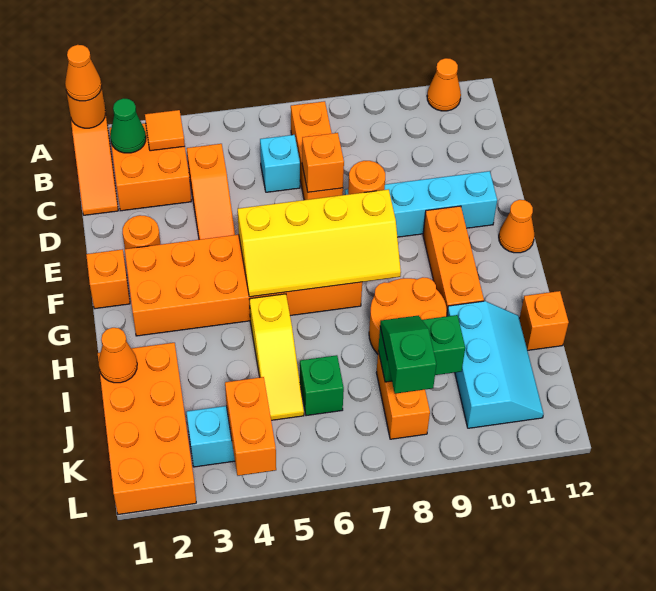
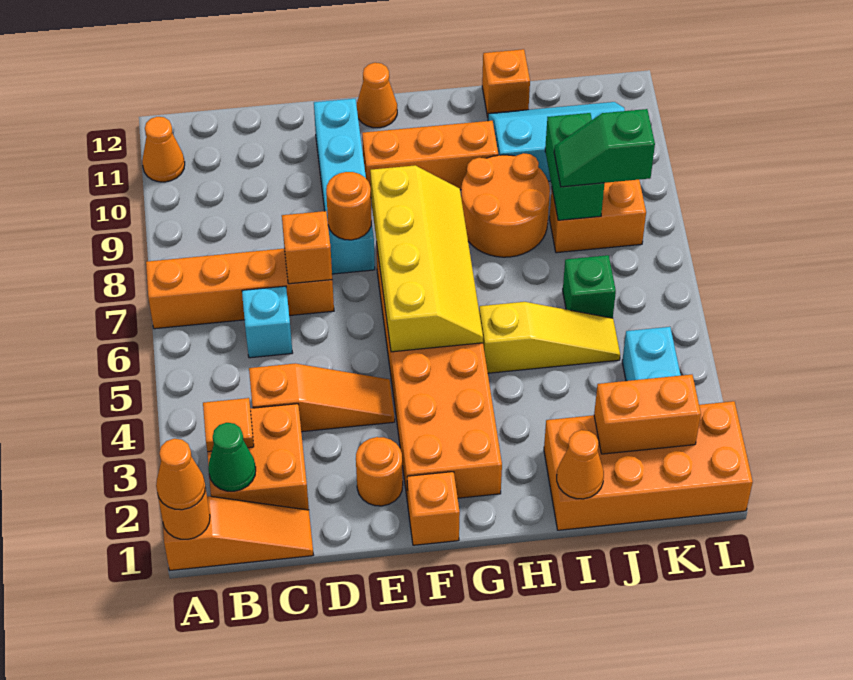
orange 1x3 brick [291,101,343,200] -> orange 1x4 brick [146,248,334,329]
orange 1x2 brick [225,377,276,476] -> orange 1x2 brick moved to [594,375,701,454]

